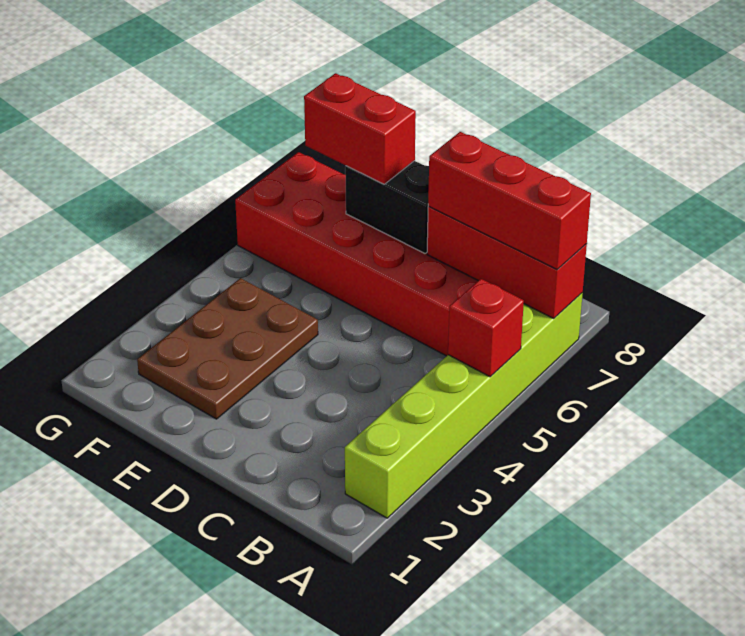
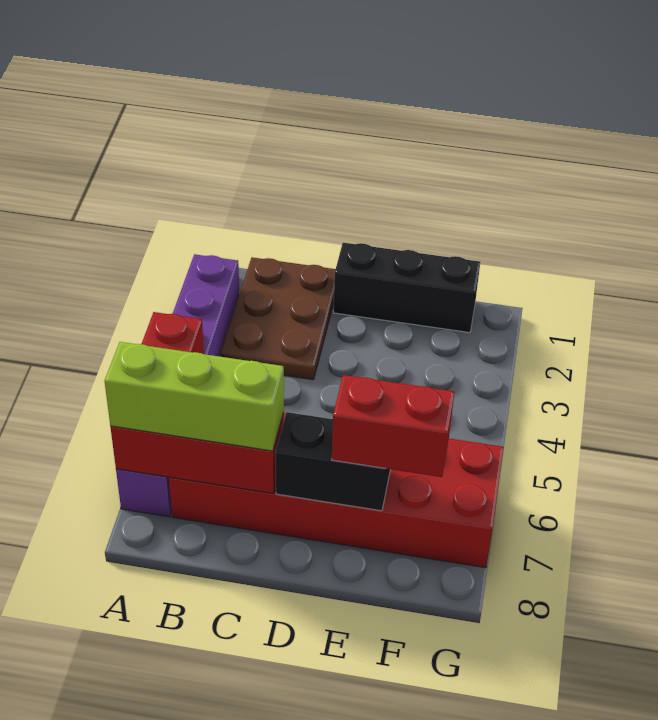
lime 1x6 brick [345,293,583,518] -> purple 1x6 brick [116,254,239,517]
red 1x3 brick [428,132,591,270] -> lime 1x3 brick [105,342,284,451]
none -> black 1x3 brick [333,243,480,333]
brown 2x3 plate [137,278,318,419] -> brown 2x3 plate moved to [220,257,336,380]

